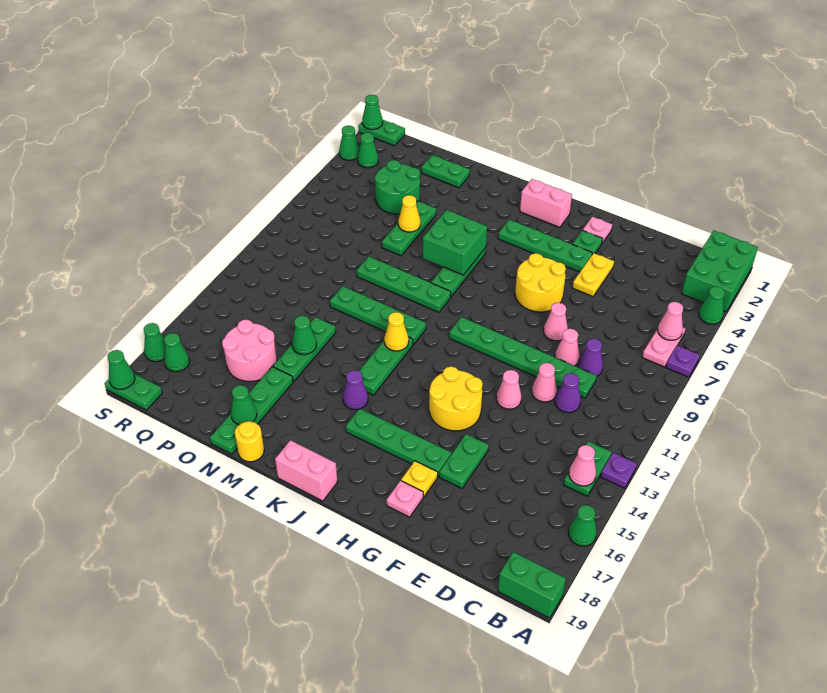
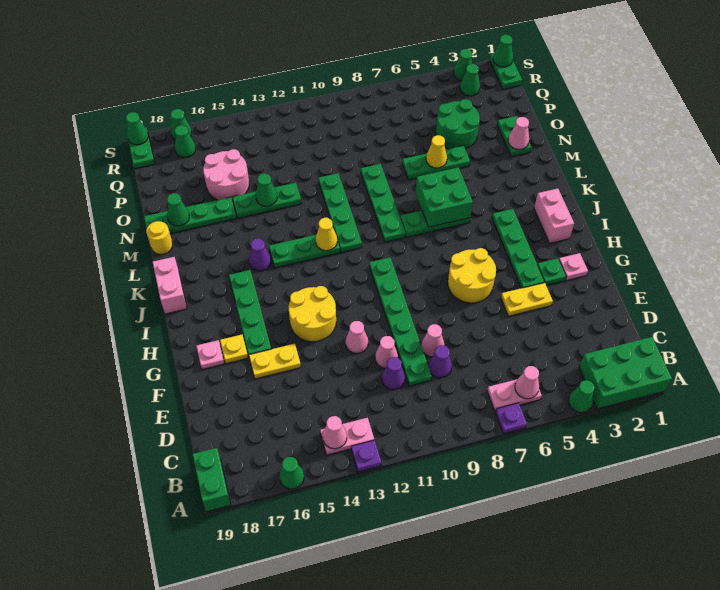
green 1x2 plate [564,441,612,496] -> pink 1x2 plate [320,418,374,455]
pink 1x1 cone [544,303,568,341] -> pink 1x1 cone moved to [508,117,529,150]
green 1x2 plate [439,434,489,488] -> yellow 1x2 plate [249,344,301,379]

